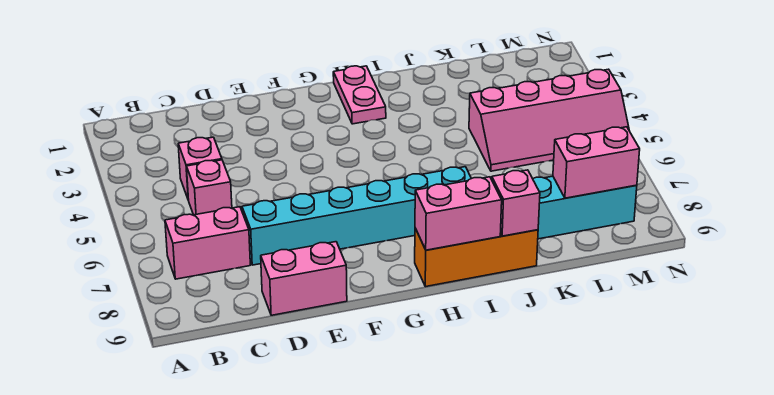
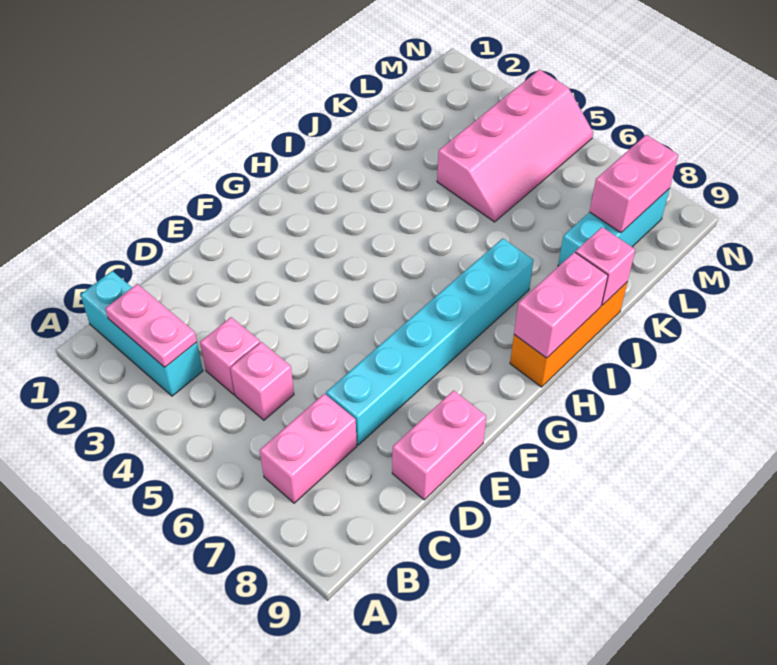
none -> cyan 1x3 brick [80,271,203,396]
pink 1x2 plate [333,66,386,124] -> pink 1x2 plate moved to [105,284,197,367]

